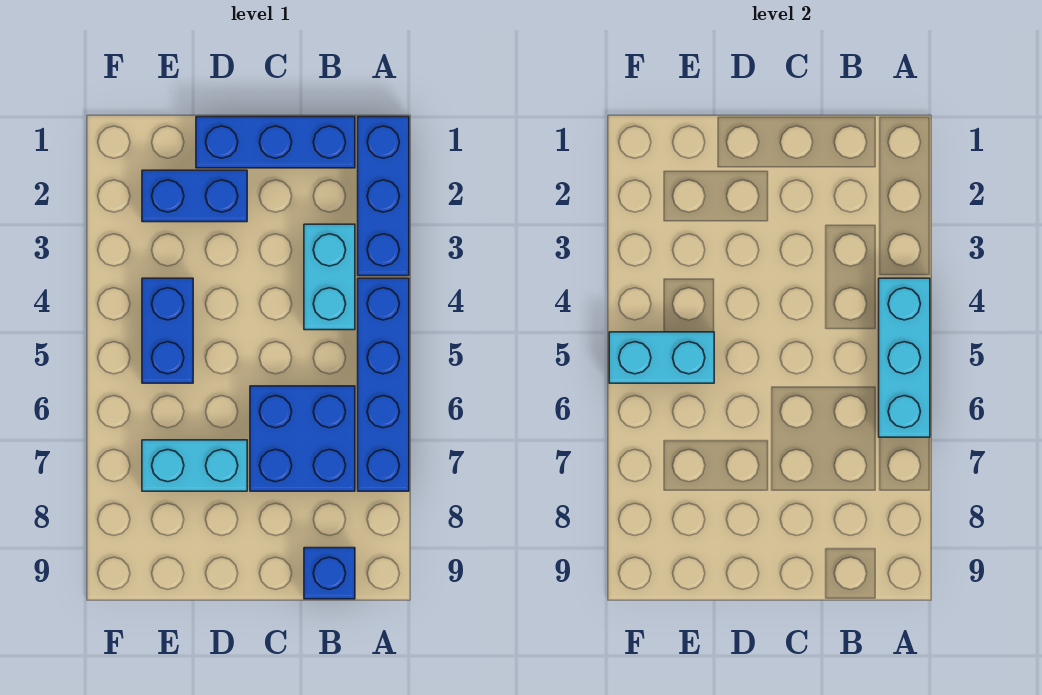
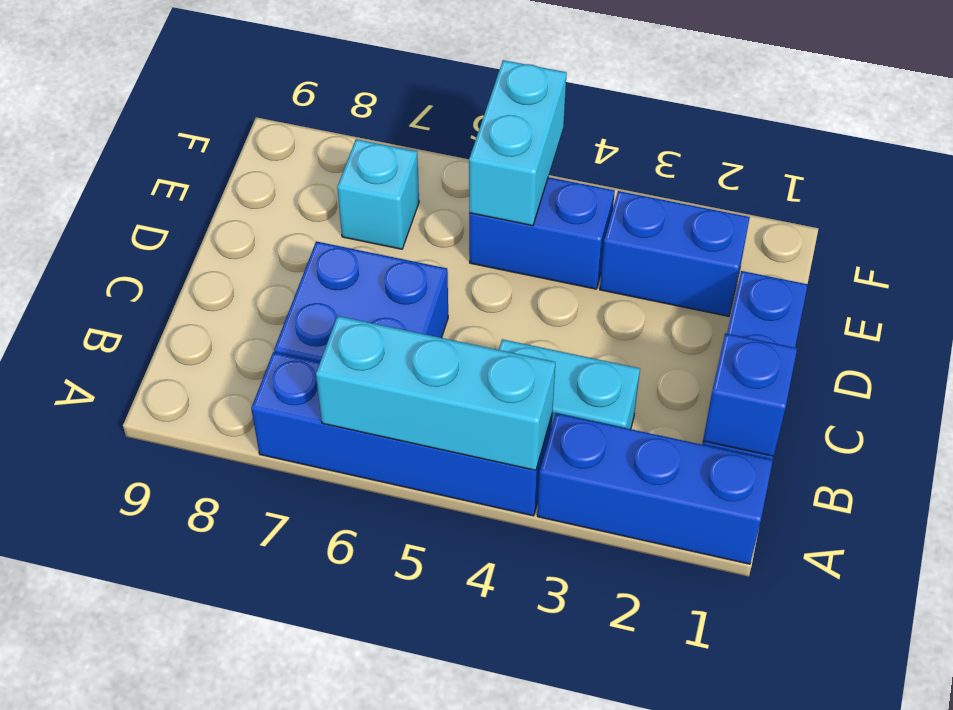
blue 1x1 brick [304,548,355,599] -> blue 1x1 brick moved to [703,333,797,456]
blue 1x2 brick [142,170,247,222] -> blue 1x2 brick turned to [600,191,750,316]
cyan 1x2 brick [142,440,247,491] -> cyan 1x1 brick [337,139,419,249]

